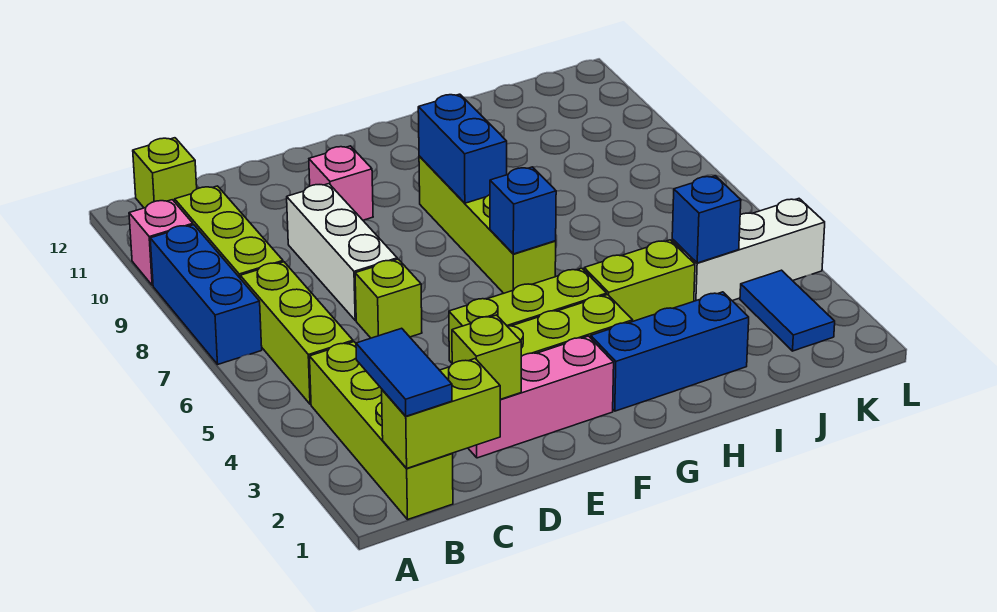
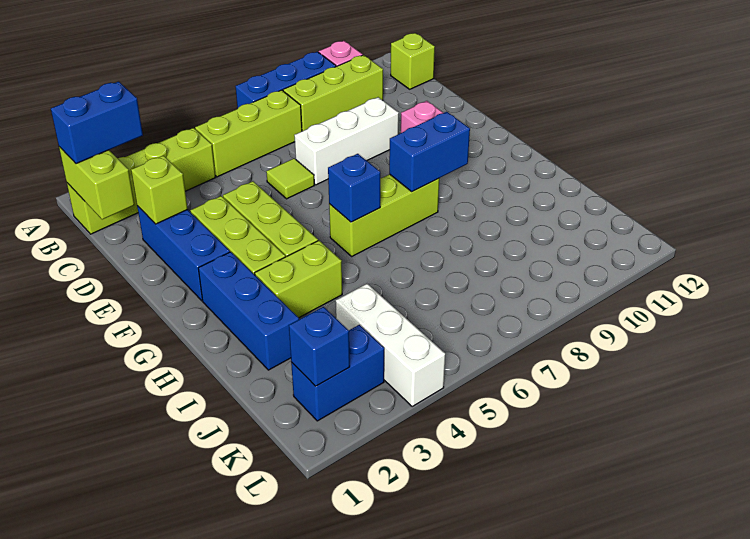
blue 1x2 tile [356,328,452,416] -> blue 1x2 brick [51,82,143,164]
pink 1x3 brick [468,336,614,458] -> blue 1x3 brick [137,206,230,301]
lime 1x1 brick [355,259,422,338] -> lime 1x1 tile [266,158,314,199]
lime 1x4 brick [419,156,556,293] -> lime 1x3 brick [329,174,439,256]
lime 1x2 brick [584,240,695,321] -> lime 1x2 brick turned to [255,241,342,318]
blue 1x1 brick [672,176,741,263] -> blue 1x1 brick moved to [289,307,350,386]
blue 1x2 tile [740,270,835,351] -> blue 1x2 brick [291,325,384,421]

